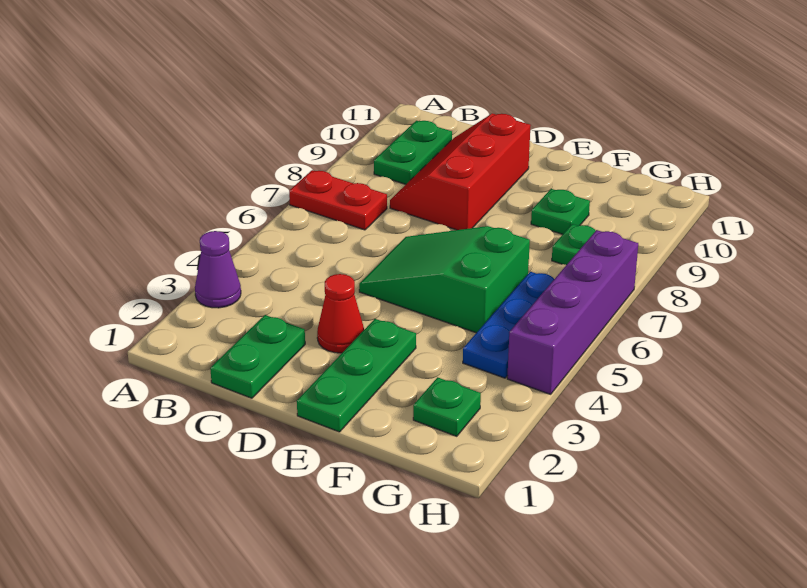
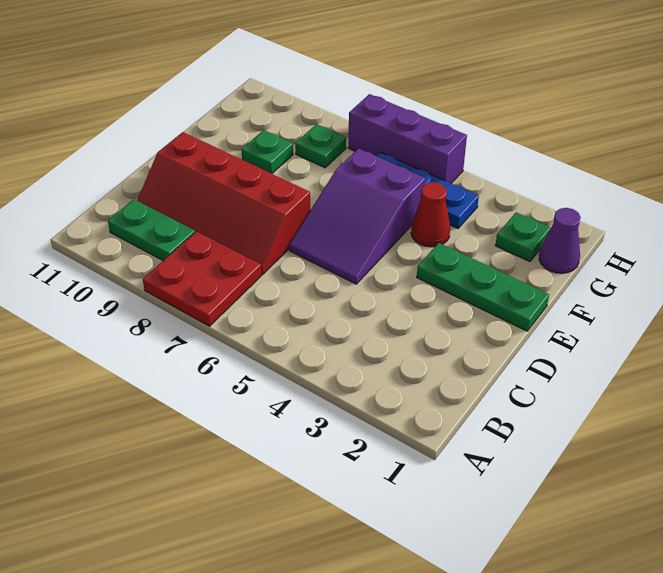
purple 1x1 cone [195,231,241,308] -> purple 1x1 cone moved to [539,208,581,273]
red 1x2 plate [289,170,387,230] -> red 2x2 plate [143,231,262,326]
green 1x2 plate [210,315,305,398] -> none
red 2x3 slope [390,113,531,230] -> red 2x4 slope [137,132,310,274]
red 1x1 cone [317,274,364,353] -> red 1x1 cone moved to [411,182,450,247]
green 2x3 slope [359,226,530,333] -> purple 2x3 slope [289,149,425,284]
purple 1x4 brick [507,230,638,394] -> purple 1x3 brick [348,94,467,183]

